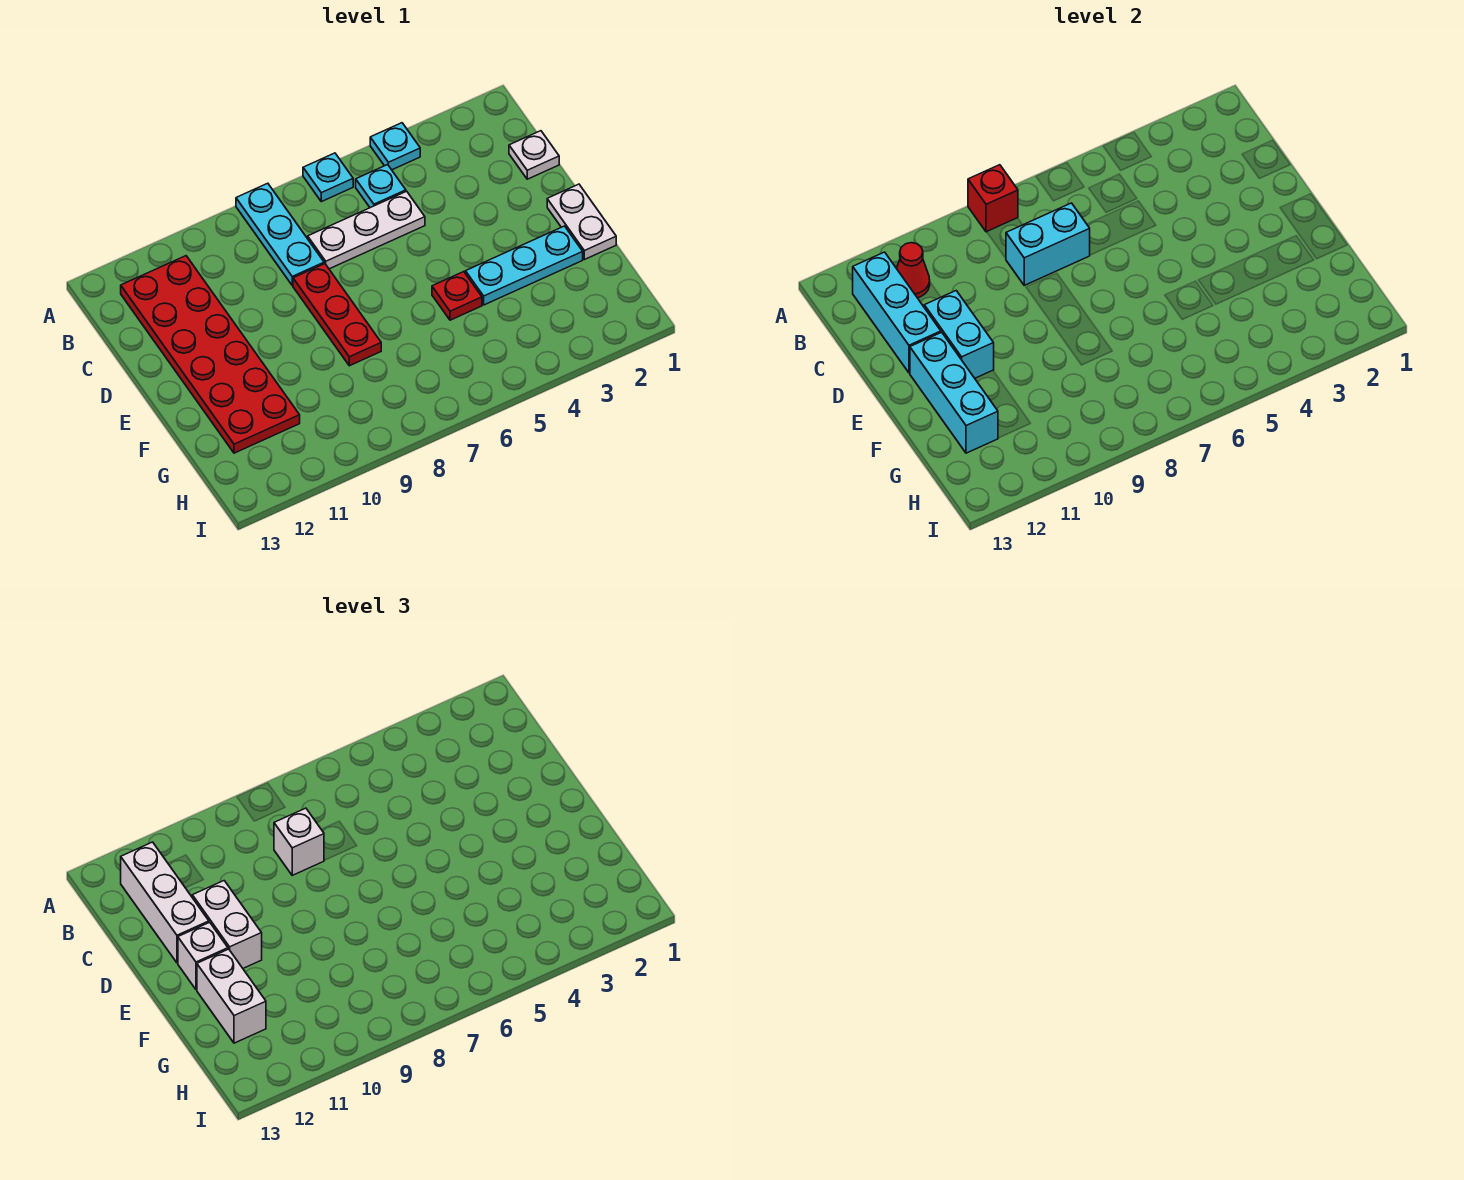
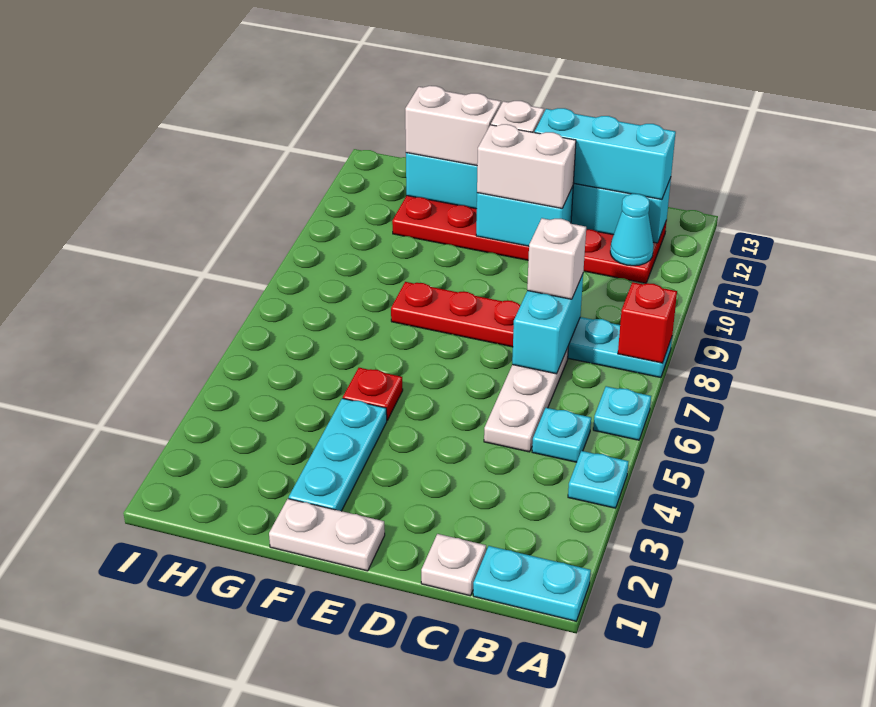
none -> cyan 1x2 plate [473,546,591,621]
red 1x1 cone [896,243,930,298] -> cyan 1x1 cone [610,194,654,266]
white 1x3 brick [121,842,209,963] -> cyan 1x3 brick [535,108,676,200]

